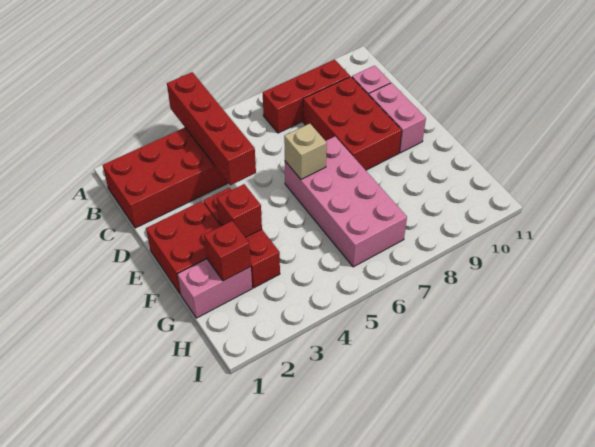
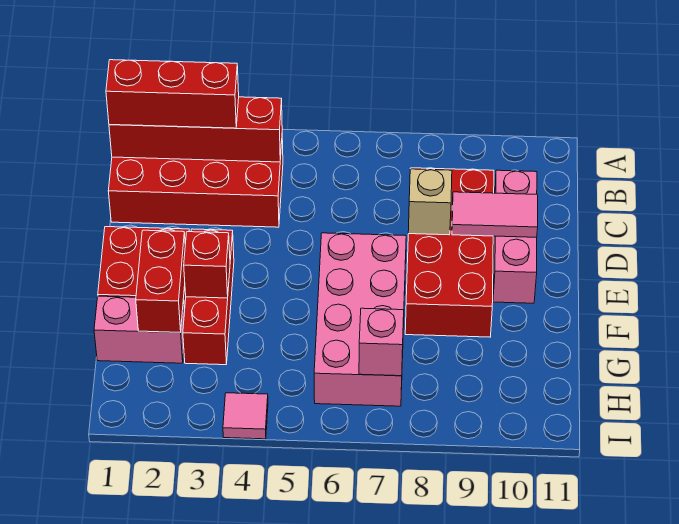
red 1x4 brick [167,72,256,185] -> red 1x4 brick turned to [109,97,282,162]
red 1x3 brick [263,59,350,133] -> red 1x3 brick moved to [106,60,239,128]
red 2x3 brick [303,77,402,170] -> red 2x4 brick [405,168,494,337]
none -> pink 1x2 tile [452,192,538,237]
tan 1x1 brick [284,124,327,179] -> tan 1x1 brick moved to [408,169,452,235]
red 1x1 brick [204,221,251,281] -> red 1x2 brick [136,230,185,333]
none -> pink 1x1 brick [359,308,404,376]
none -> pink 1x1 tile [223,393,268,439]

